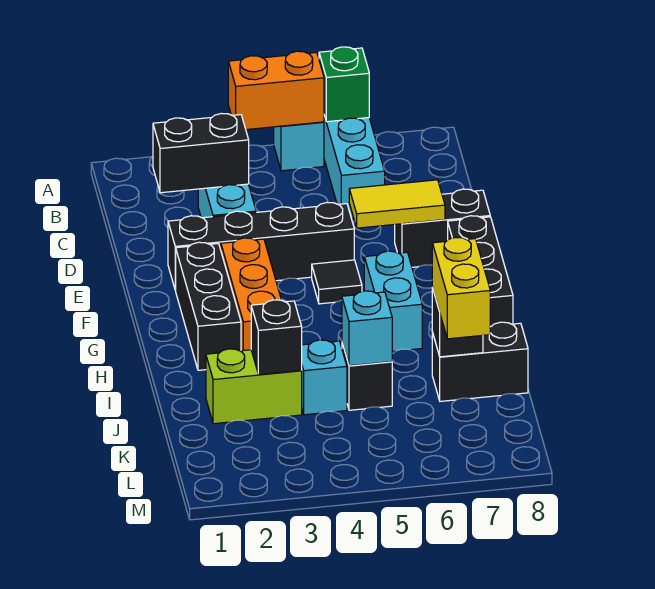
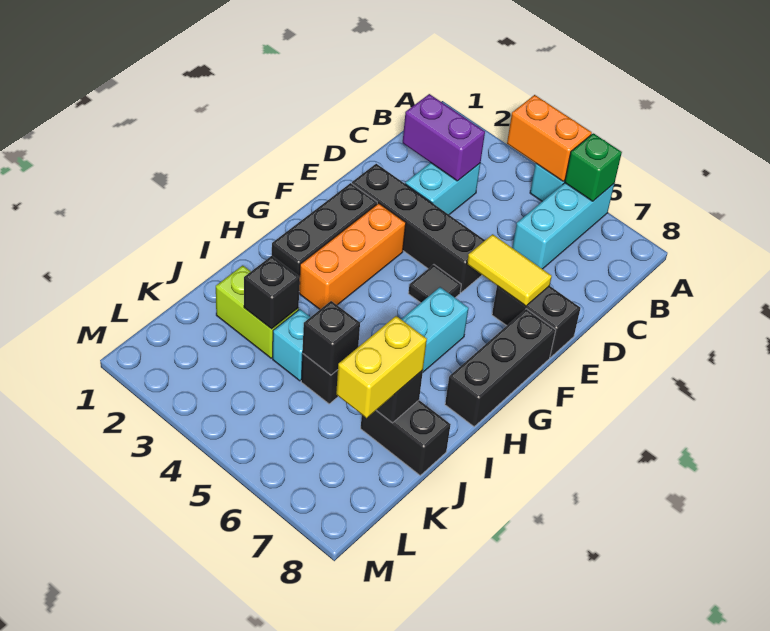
black 1x2 brick [153,113,249,193] -> purple 1x2 brick [403,94,485,181]
cyan 1x1 brick [342,291,392,366] -> black 1x1 brick [303,301,360,375]

